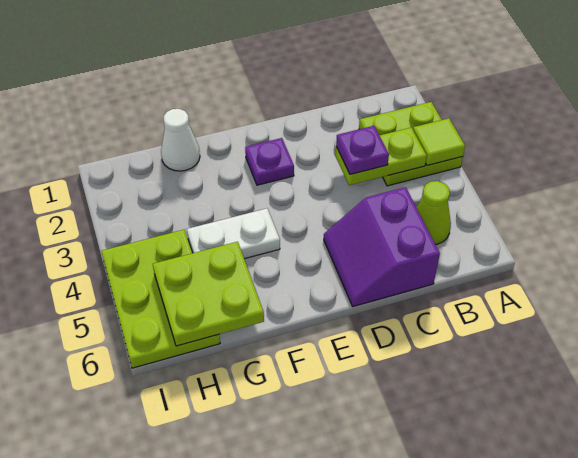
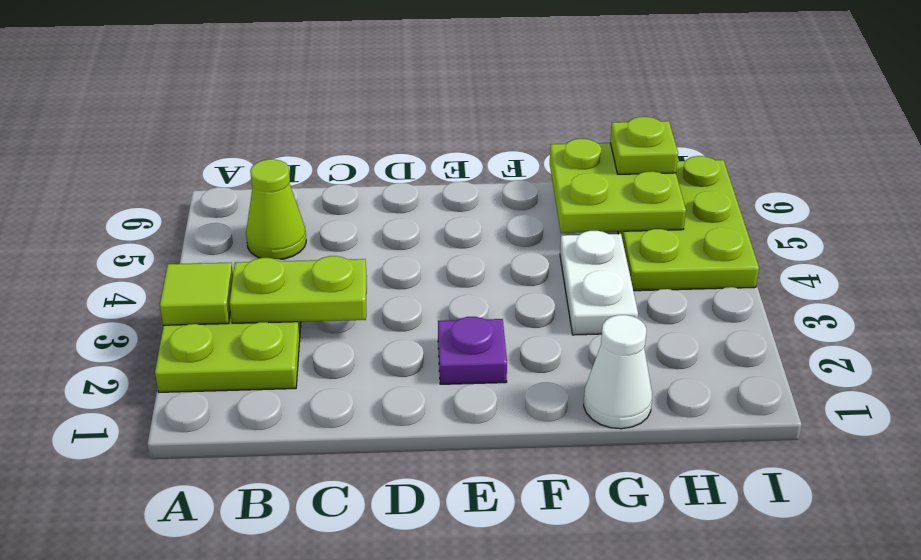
purple 1x1 plate [336,126,389,174] -> none
purple 2x2 slope [324,187,440,306] -> none
white 1x2 plate [187,208,280,259] -> white 1x2 plate turned to [560,231,638,335]
none -> lime 1x1 plate [610,117,678,174]

